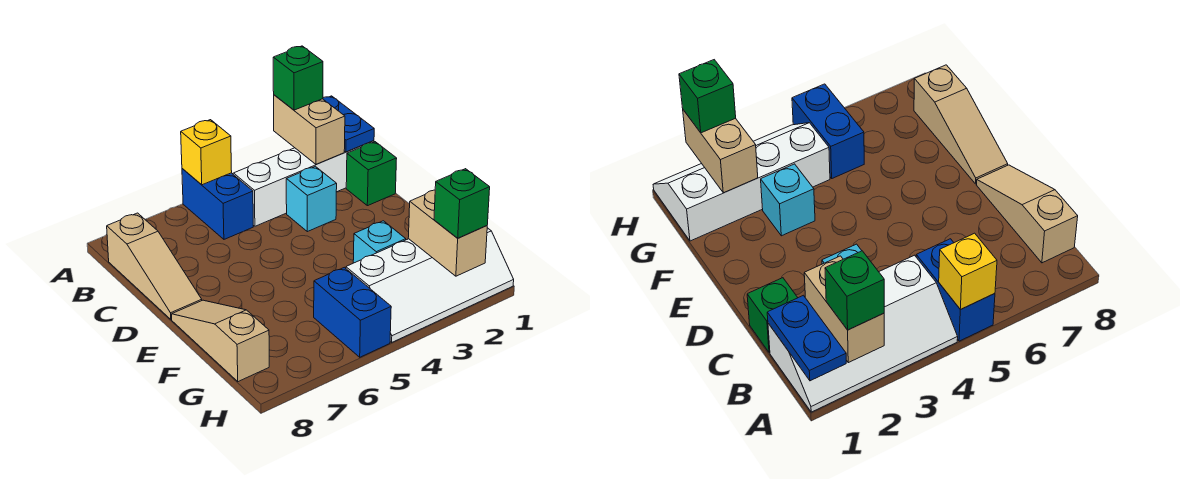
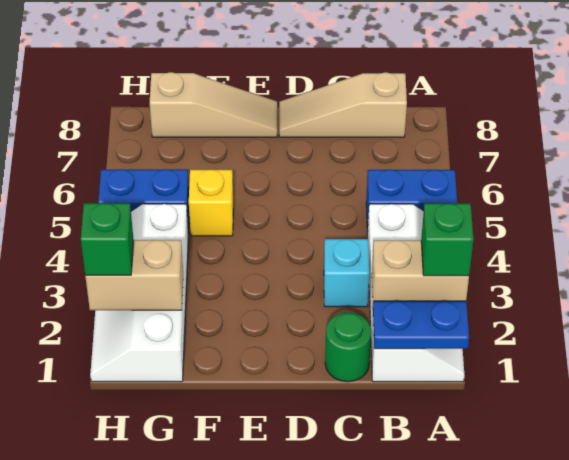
yellow 1x1 brick [181,120,232,185] -> yellow 1x1 brick moved to [189,170,233,236]
green 1x1 brick [346,142,397,206] -> green 1x1 round brick [325,313,371,382]
cyan 1x1 brick [353,221,406,263] -> none

